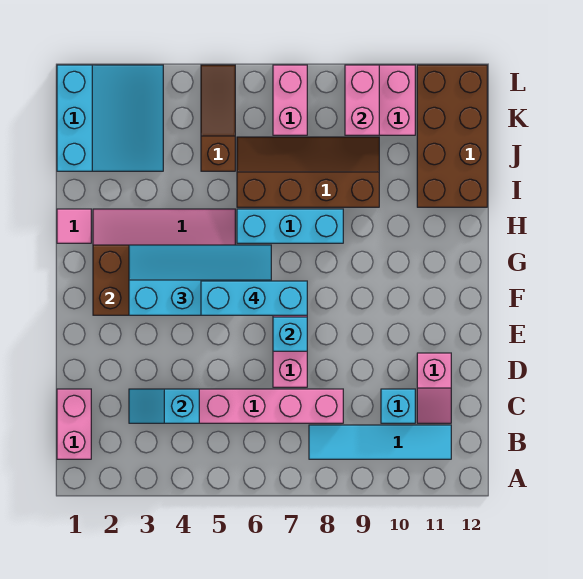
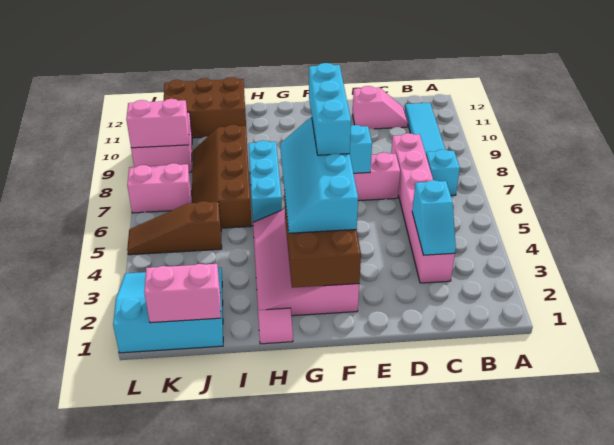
pink 1x2 brick [57,389,91,459] -> pink 1x2 brick moved to [144,264,221,323]
cyan 1x1 brick [381,389,415,423] -> cyan 1x1 brick moved to [426,149,460,195]
brown 2x4 brick [417,65,487,207] -> brown 2x3 brick [163,77,246,138]

